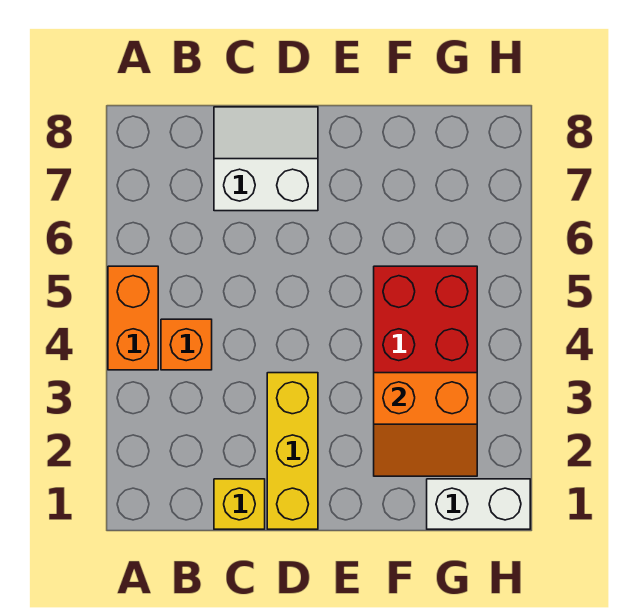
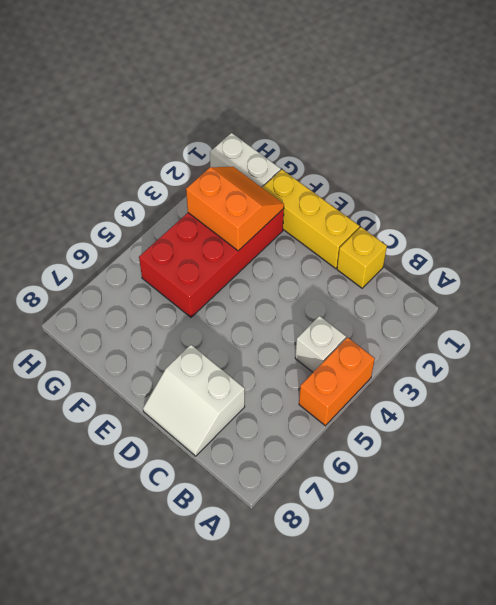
orange 1x1 brick [161,319,212,370] -> white 1x1 brick [295,316,346,372]
yellow 1x3 brick [267,373,318,529] -> yellow 1x3 brick turned to [262,170,360,268]

